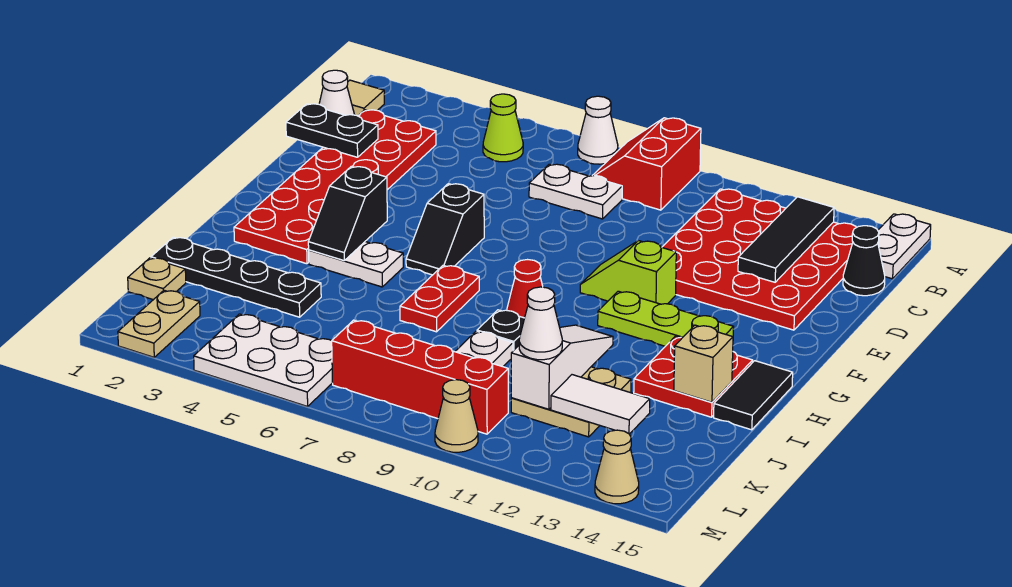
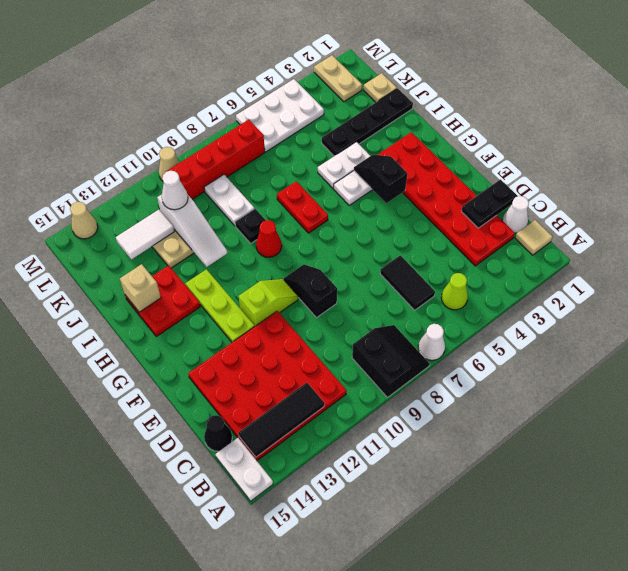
red 2x2 slope [592,118,701,210] -> black 2x2 slope [352,325,430,397]
black 1x3 tile [738,197,834,282] -> black 1x3 tile turned to [238,383,324,457]
white 1x2 plate [529,164,622,219] -> white 1x2 plate moved to [318,142,370,188]
black 1x2 slope [406,184,484,275] -> black 1x2 slope moved to [284,264,337,318]
lime 1x3 plate [598,291,734,346] -> lime 1x3 plate turned to [186,269,255,342]
black 1x2 tile [714,361,793,430] -> black 1x2 tile moved to [380,255,435,310]

